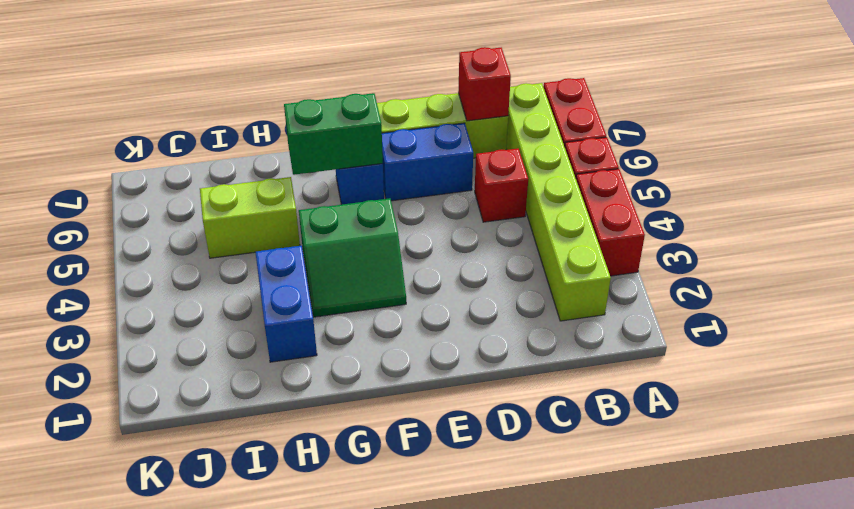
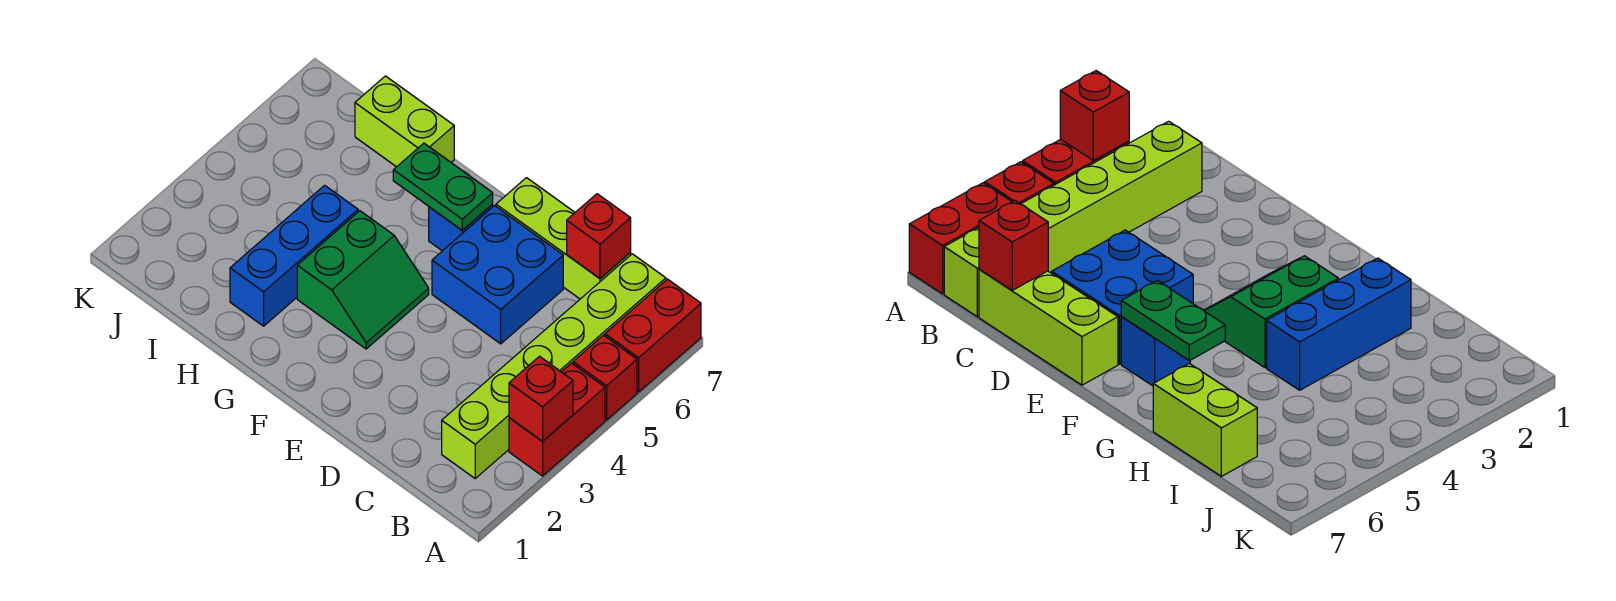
red 1x1 brick [475,148,528,222] -> red 1x1 brick moved to [509,356,573,441]
blue 1x2 brick [382,123,473,201] -> blue 2x2 brick [432,206,563,344]
green 2x2 slope [299,198,406,317] -> green 2x2 slope turned to [297,211,429,349]
green 1x2 brick [284,93,383,175] -> green 1x2 plate [393,143,493,230]
blue 1x2 brick [255,246,317,362] -> blue 1x3 brick [230,185,358,326]
lime 1x2 brick [200,177,300,258] -> lime 1x2 brick moved to [355,76,454,167]

